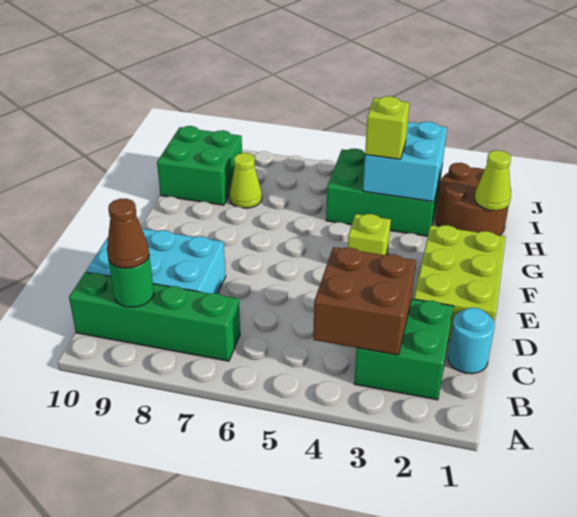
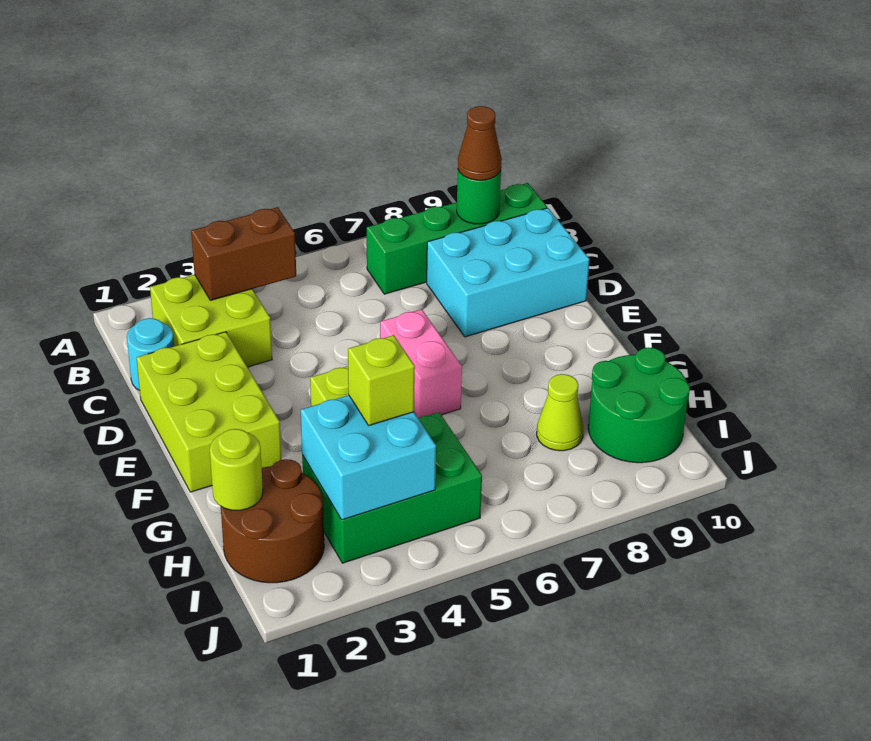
green 2x2 brick [354,299,453,400] -> lime 2x2 brick [150,275,272,367]
brown 2x2 brick [313,247,416,355] -> brown 1x2 brick [191,207,296,300]
none -> pink 1x2 brick [380,309,462,418]
lime 1x1 cone [475,150,511,210] -> lime 1x1 round brick [210,429,263,510]
green 2x2 brick [157,126,242,205] -> green 2x2 round brick [588,347,690,463]

